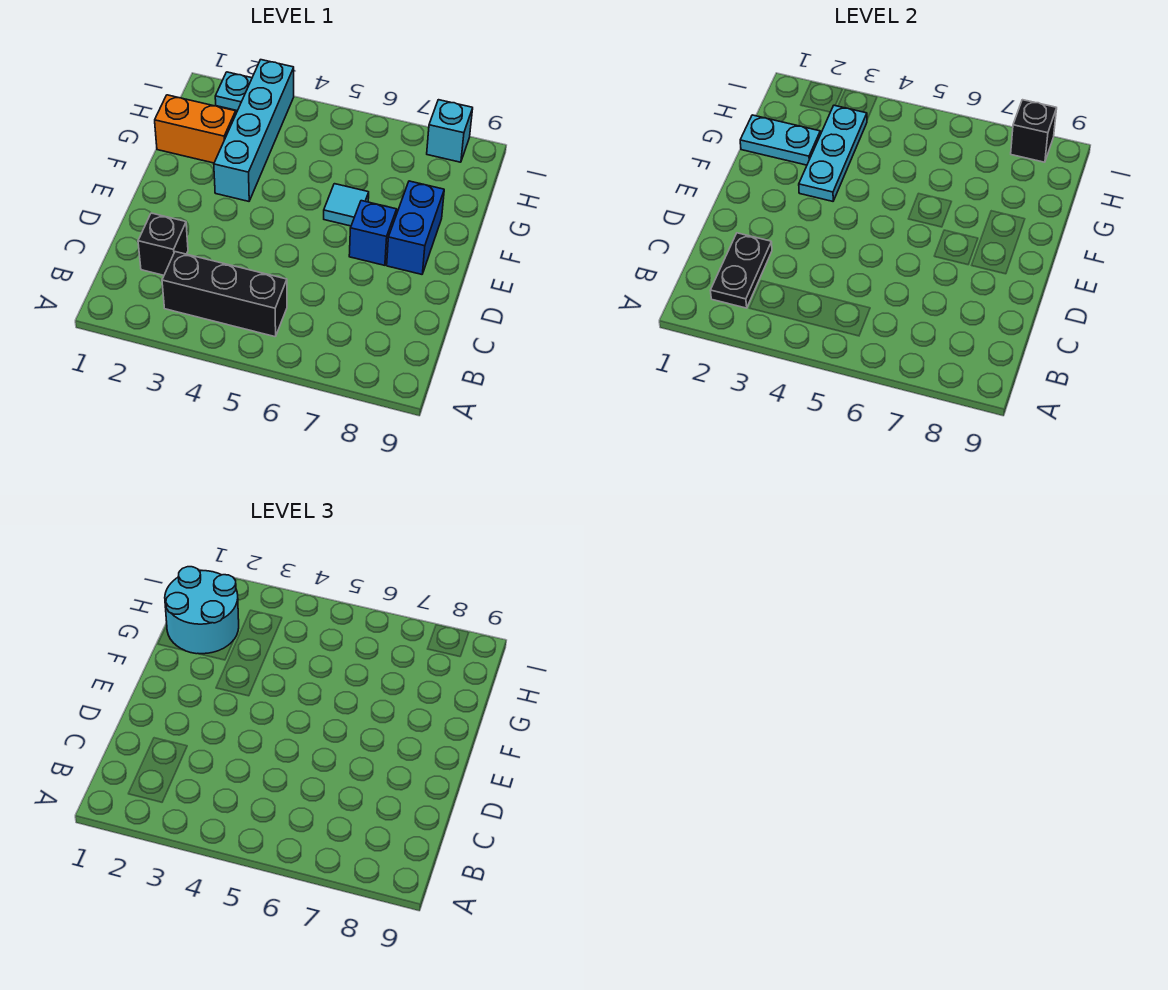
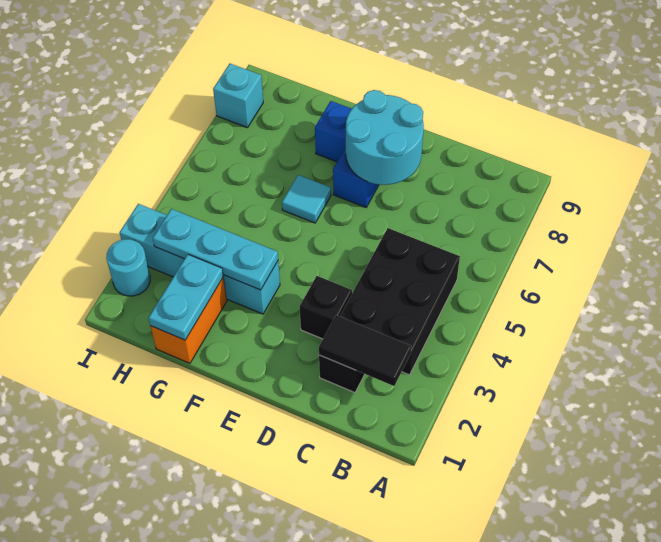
black 1x2 plate [710,233,772,308] -> black 1x2 tile [319,315,411,386]
black 1x3 brick [162,252,287,337] -> black 2x3 brick [340,228,460,375]
cyan 2x2 round brick [165,567,239,654] -> cyan 2x2 round brick moved to [346,90,424,185]
cyan 1x1 plate [215,72,252,111] -> cyan 1x1 round brick [106,239,150,296]
black 1x1 brick [1011,100,1057,162] -> black 1x1 brick moved to [300,276,352,339]

